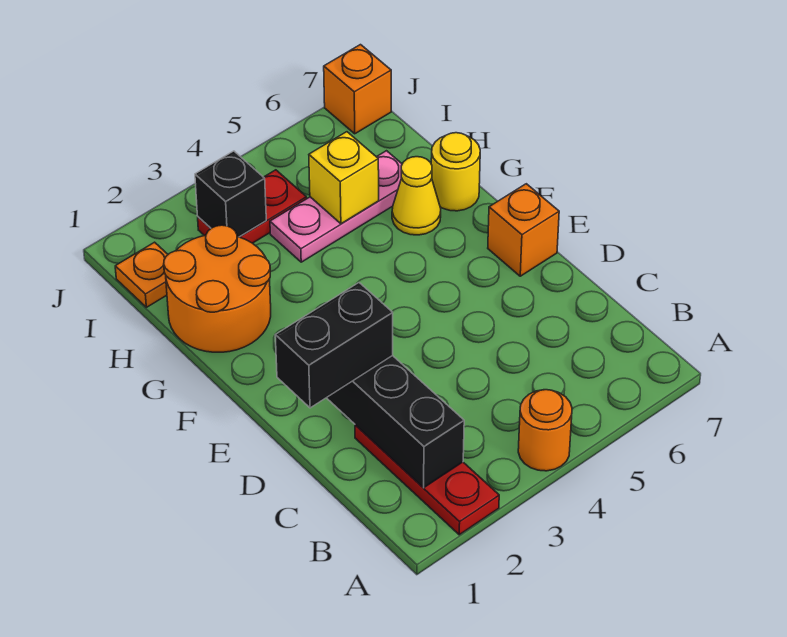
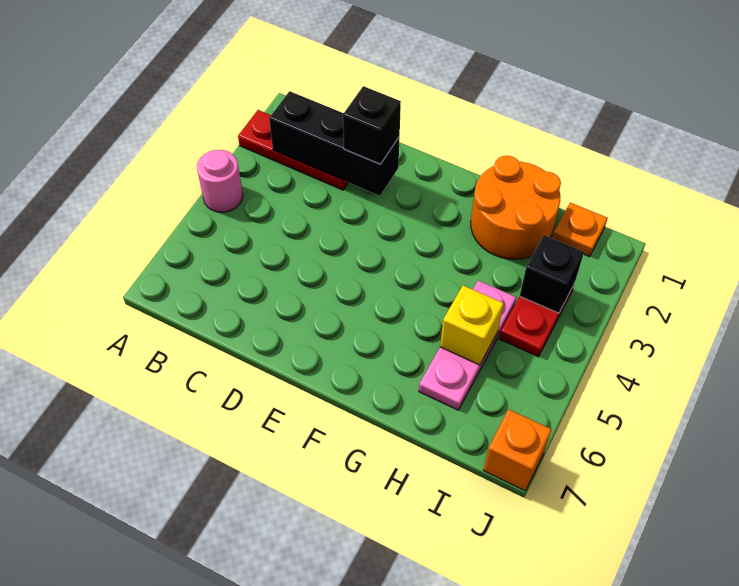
orange 1x1 round brick [518,390,572,471] -> pink 1x1 round brick [197,150,243,212]
black 1x2 brick [275,283,393,408] -> black 1x1 brick [343,86,401,164]
orange 1x1 brick [488,184,559,276] -> none
yellow 1x1 cone [392,157,441,235] -> none
yellow 1x1 round brick [431,133,480,211] -> none

